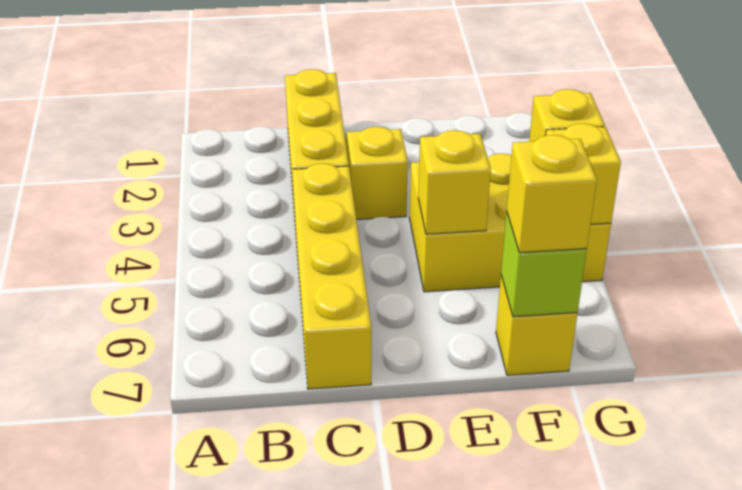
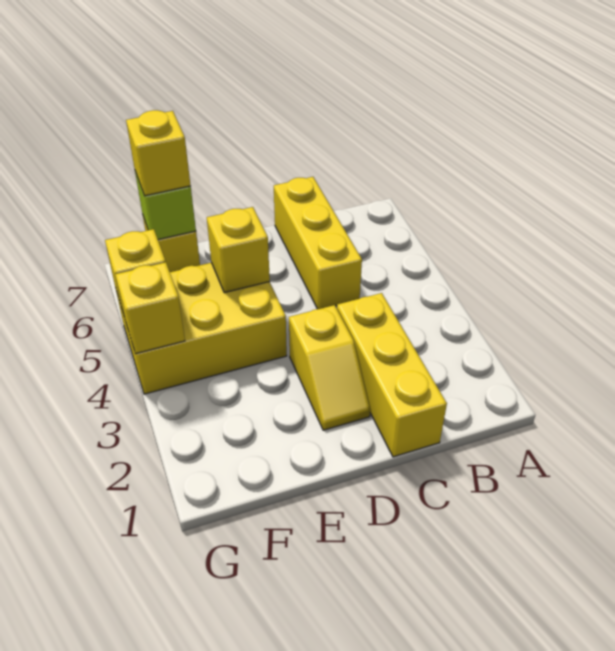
yellow 1x4 brick [292,163,371,389] -> yellow 1x3 brick [274,177,362,309]

